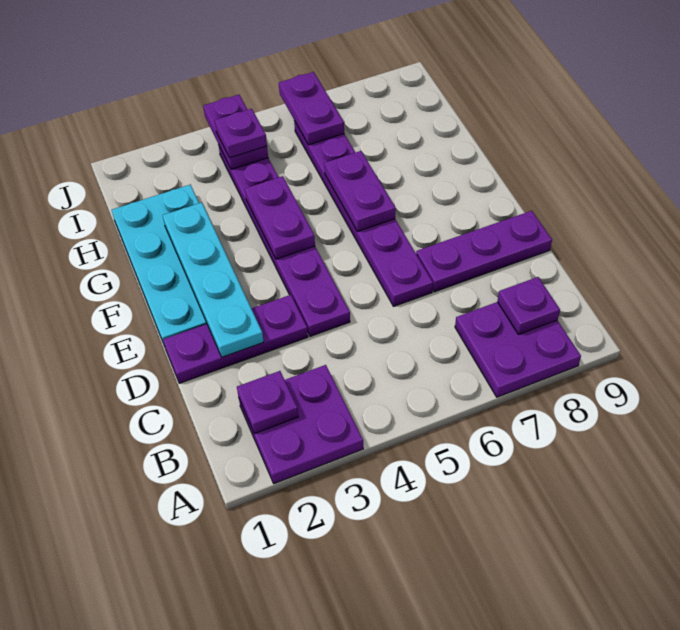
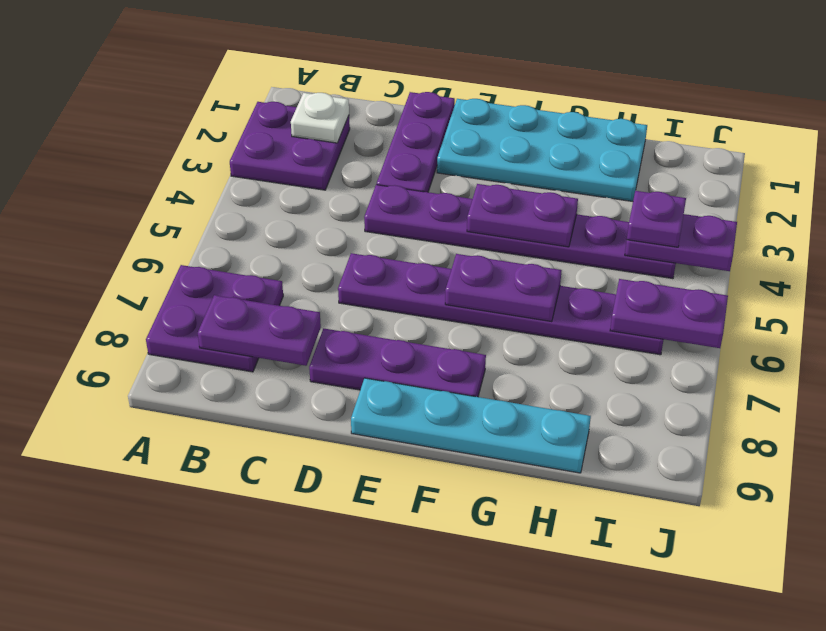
purple 1x1 plate [237,371,298,434] -> white 1x1 plate [291,93,349,143]
purple 1x1 plate [497,277,560,334] -> purple 1x2 plate [198,295,321,366]
cyan 1x4 plate [162,202,264,357] -> cyan 1x4 plate moved to [351,378,591,473]
purple 1x3 plate [416,211,552,292] -> purple 1x3 plate turned to [309,328,486,397]

